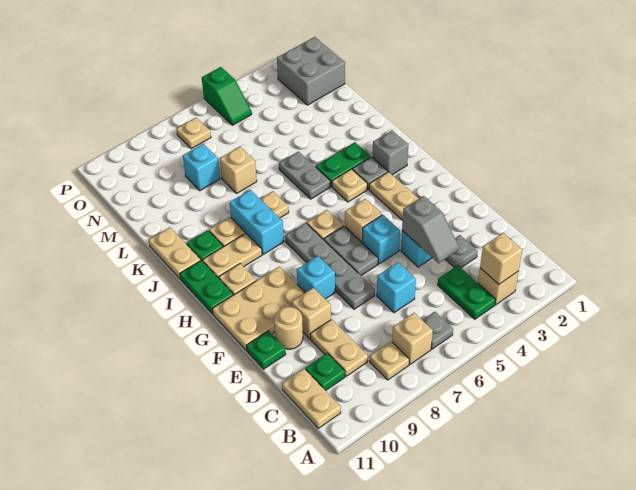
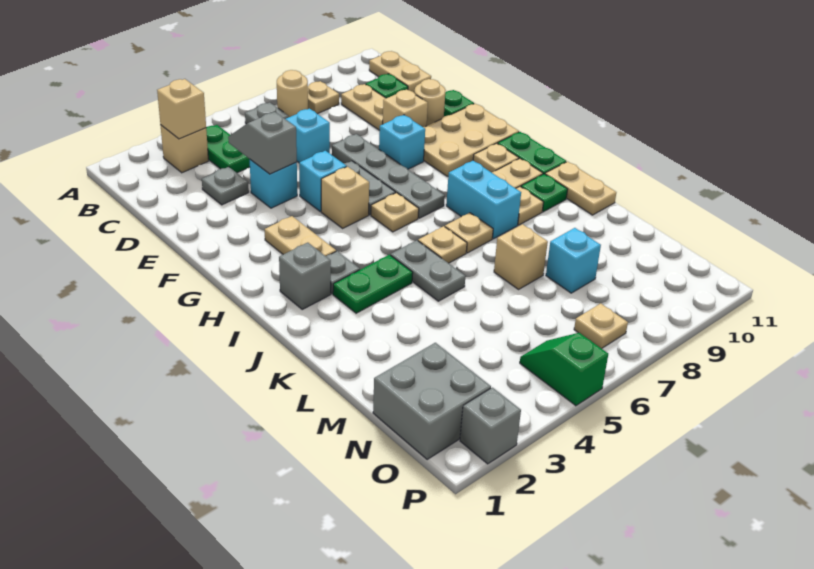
tan 1x1 brick [392,313,433,364] -> tan 1x1 round brick [277,70,308,117]
tan 1x1 plate [332,169,367,202] -> tan 1x1 plate moved to [418,226,467,263]
none -> grey 1x1 brick [460,388,521,464]

